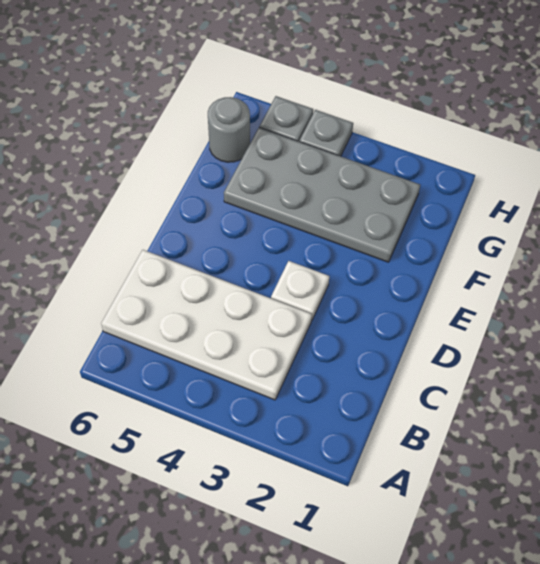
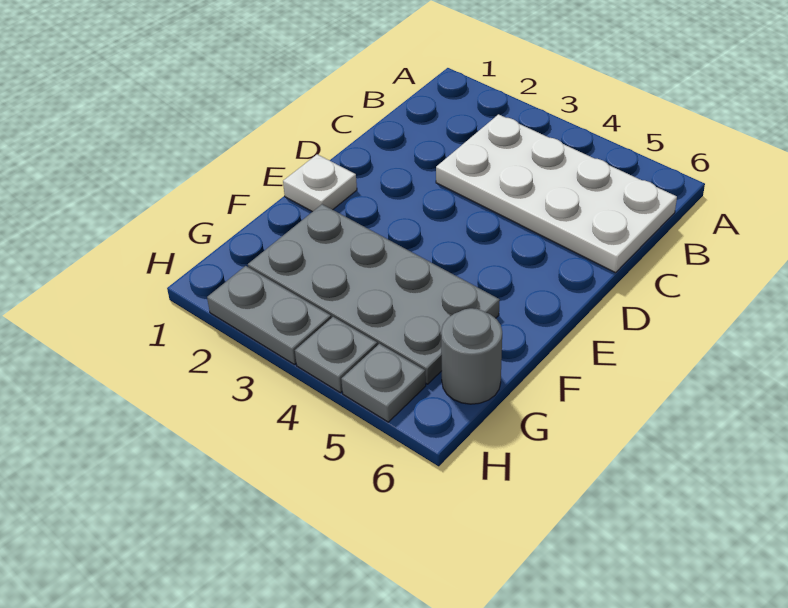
white 1x1 plate [271,261,329,320] -> white 1x1 plate moved to [283,154,357,212]
none -> grey 1x2 plate [207,266,331,365]

